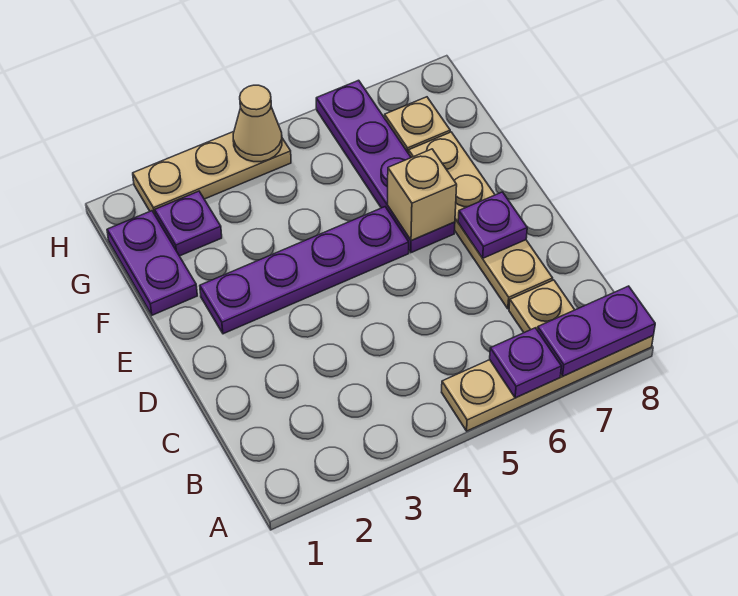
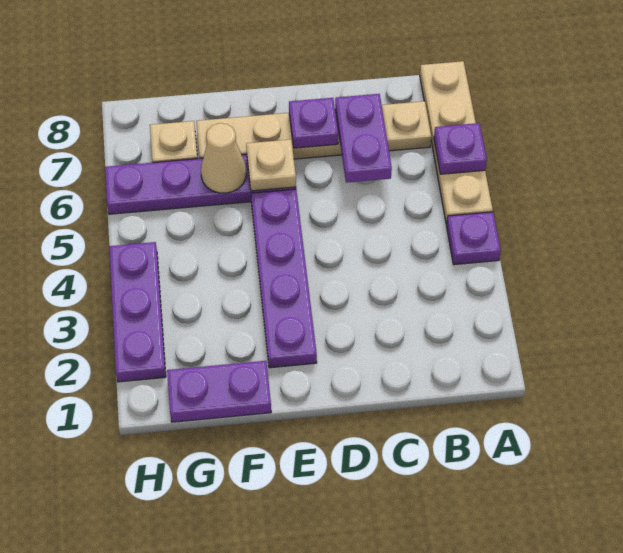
purple 1x2 plate [537,286,655,376] -> purple 1x2 plate moved to [335,94,392,183]
tan 1x1 brick [388,149,457,241] -> tan 1x1 plate [246,139,296,191]
purple 1x1 plate [155,191,222,256] -> purple 1x1 plate moved to [447,212,501,265]
tan 1x3 plate [133,132,291,214] -> purple 1x3 plate [109,242,166,382]
tan 1x1 cone [233,85,282,162] -> tan 1x1 cone moved to [201,123,246,193]

